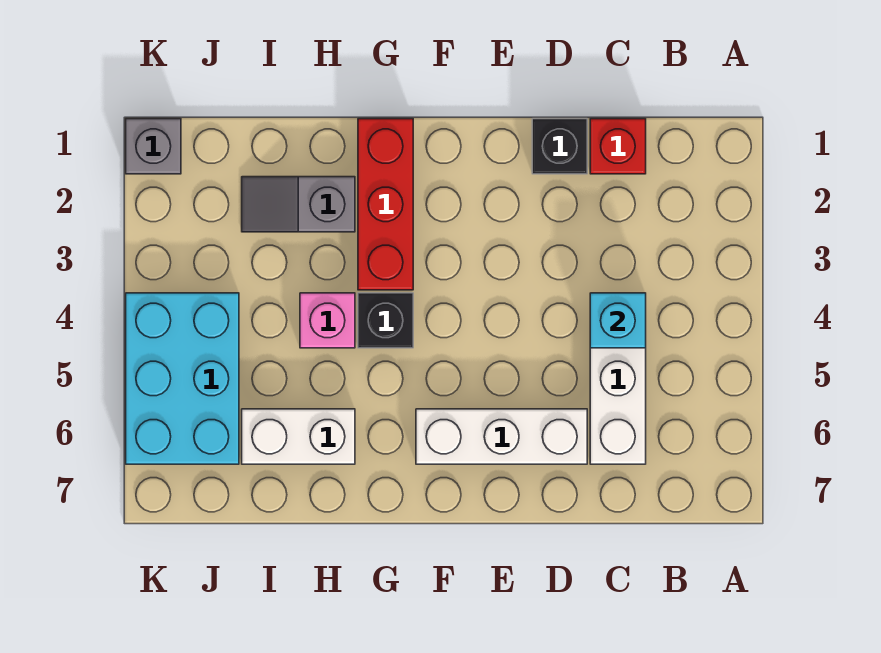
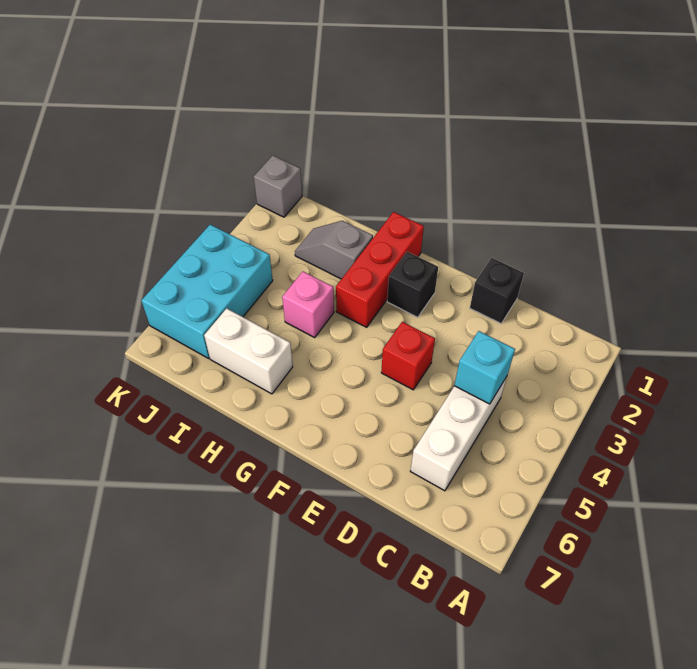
red 1x1 brick [590,119,646,174] -> red 1x1 brick moved to [381,322,435,390]
white 1x3 brick [416,409,587,464] -> none
black 1x1 brick [358,293,413,348] -> black 1x1 brick moved to [387,252,438,317]

